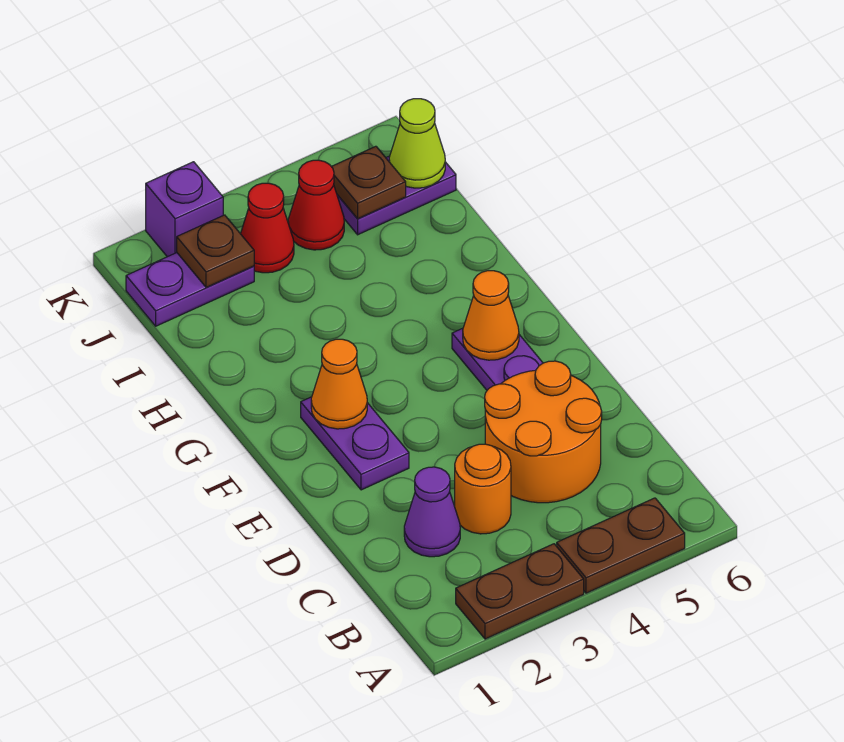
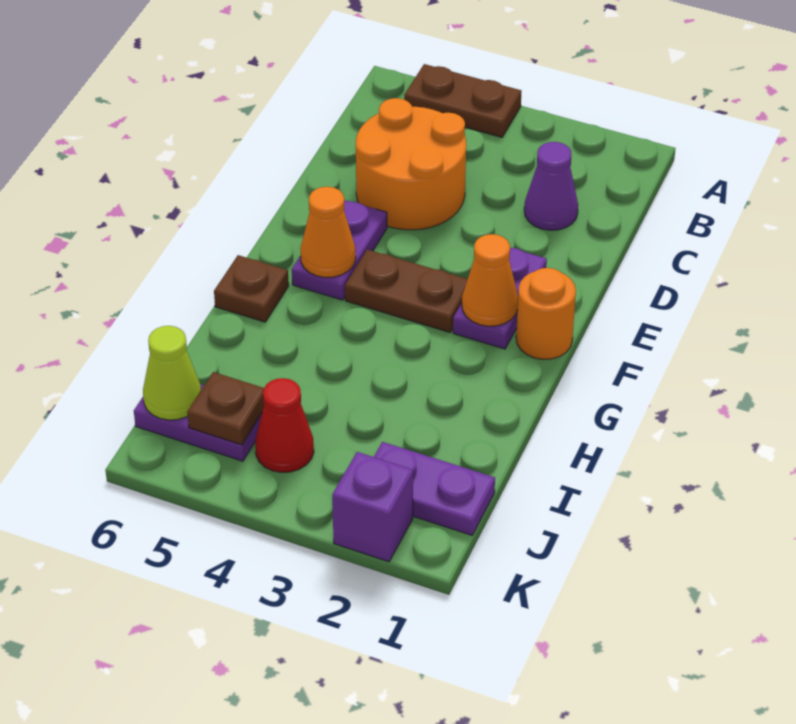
brown 1x2 plate [456,544,584,639] -> brown 1x2 plate moved to [345,249,468,332]
orange 1x1 round brick [455,444,511,534] -> orange 1x1 round brick moved to [516,268,576,359]
brown 1x1 plate [177,215,254,287] -> brown 1x1 plate moved to [214,255,289,322]
red 1x1 cone [240,183,294,273] -> none

